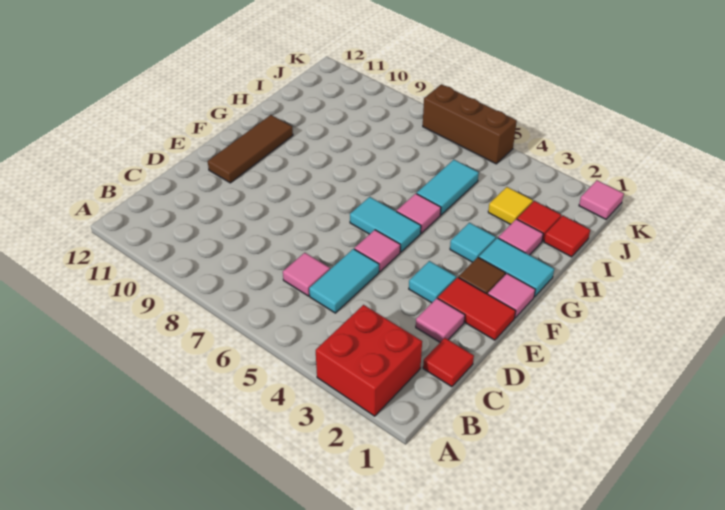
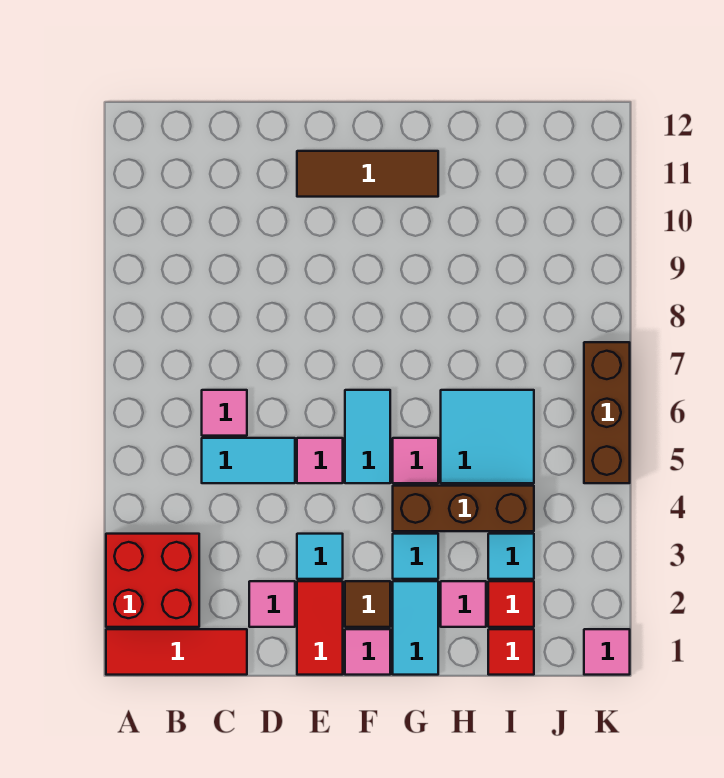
red 1x1 tile [423,338,474,387] -> red 1x3 tile [106,629,247,675]
none -> brown 1x3 brick [393,486,534,531]
cyan 1x2 tile [417,160,479,215] -> cyan 2x2 tile [441,390,534,483]
yellow 1x1 tile [488,187,533,224] -> cyan 1x1 tile [488,534,534,579]

